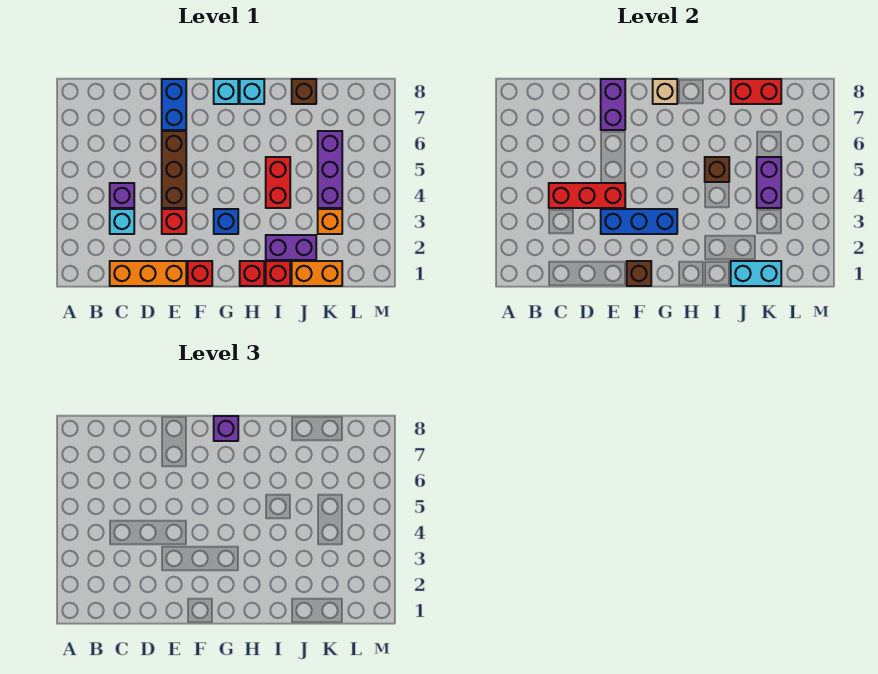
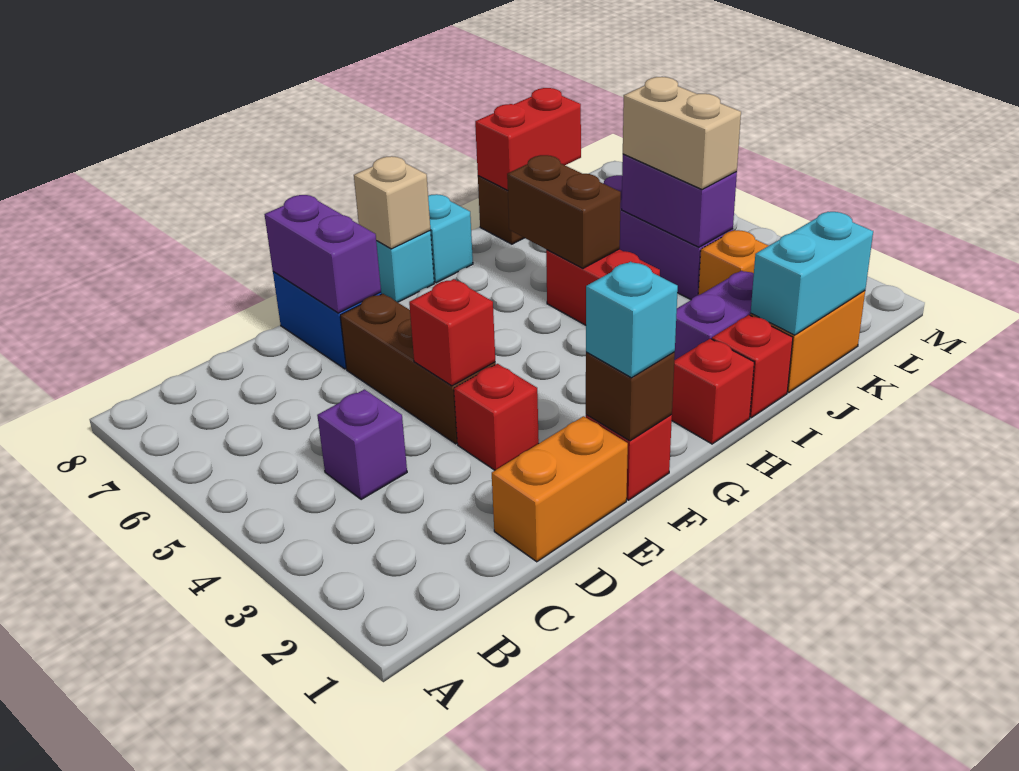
orange 1x3 brick [110,261,186,286] -> orange 1x2 brick [492,416,628,562]
cyan 1x1 brick [110,209,134,234] -> cyan 1x1 brick moved to [586,262,678,378]
red 1x3 brick [549,183,625,208] -> red 1x1 brick [409,279,495,386]
blue 1x3 brick [601,209,677,234] -> none
blue 1x1 brick [214,209,238,234] -> none
purple 1x1 brick [214,416,238,441] -> none
brown 1x1 brick [705,157,729,182] -> brown 1x2 brick [507,155,621,268]
none -> tan 1x2 brick [623,77,741,190]

